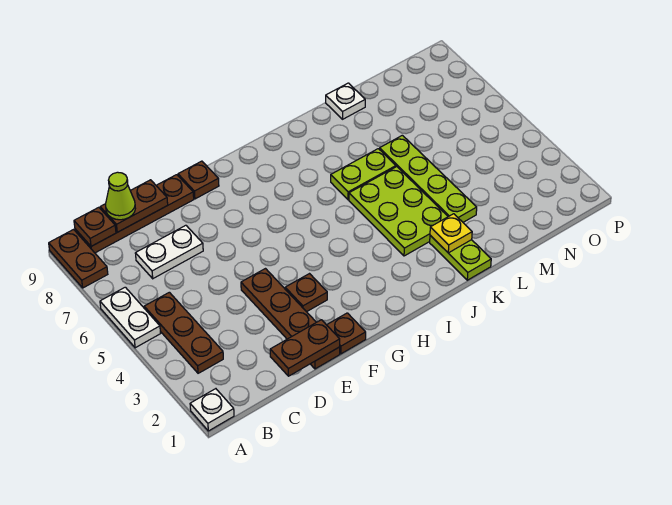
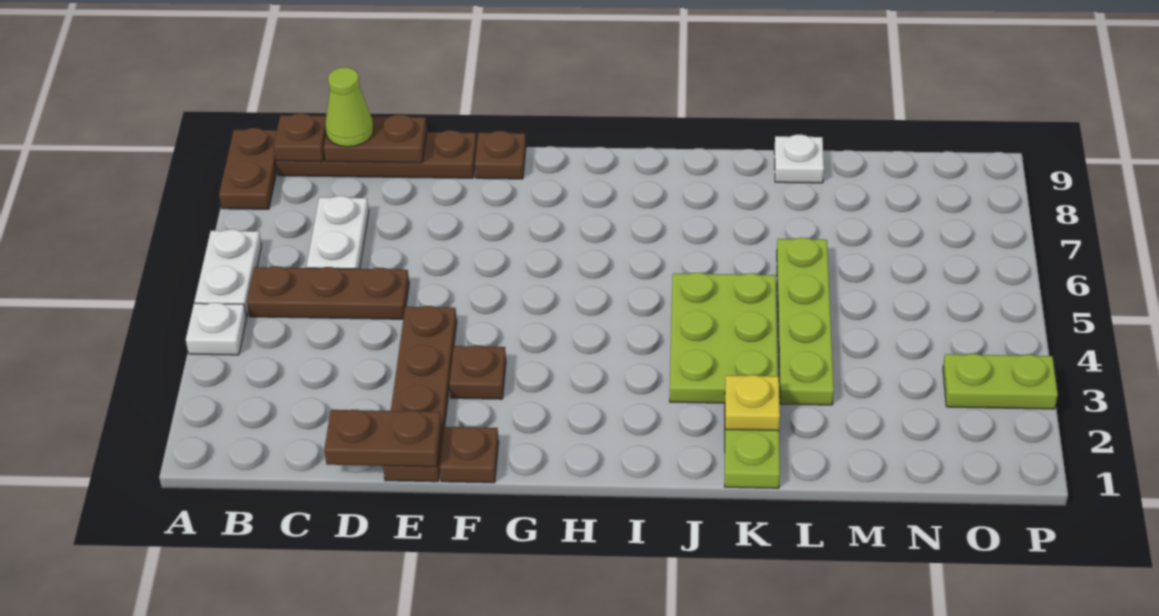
white 1x1 plate [190,389,234,431] -> white 1x1 plate moved to [186,303,247,355]
brown 1x3 plate [144,292,223,373] -> brown 1x3 plate turned to [247,266,409,319]
white 1x2 plate [135,225,203,279] -> white 1x2 plate turned to [306,196,369,269]
lime 1x2 plate [331,149,396,200] -> lime 1x2 plate moved to [943,354,1058,409]

